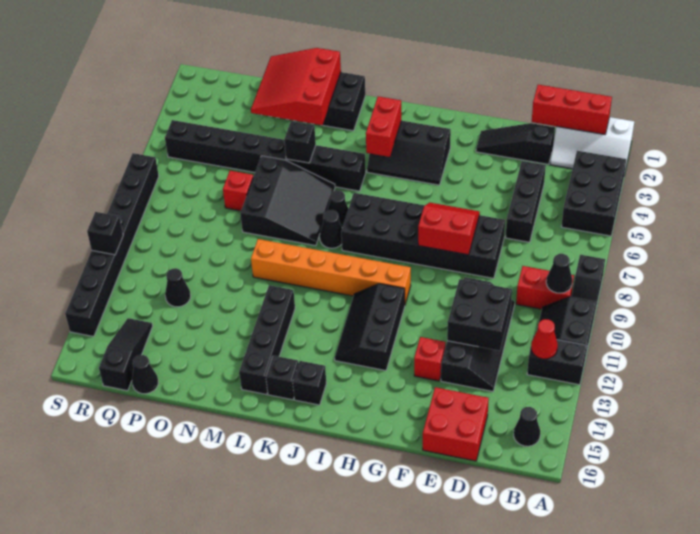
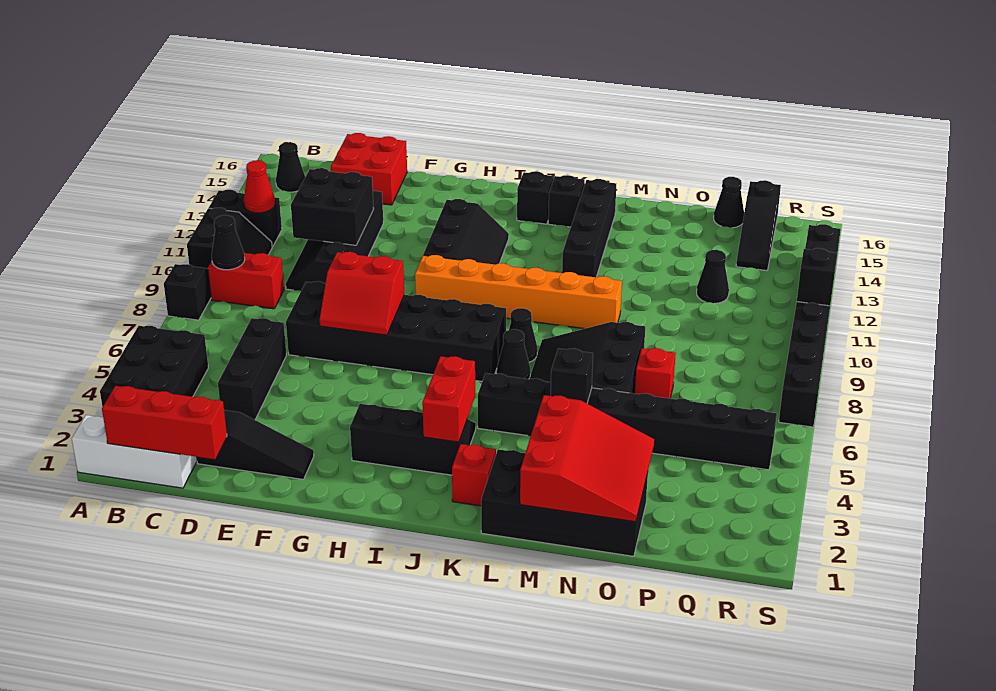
red 1x1 brick [414,337,446,381] -> red 1x1 brick moved to [452,444,496,506]

